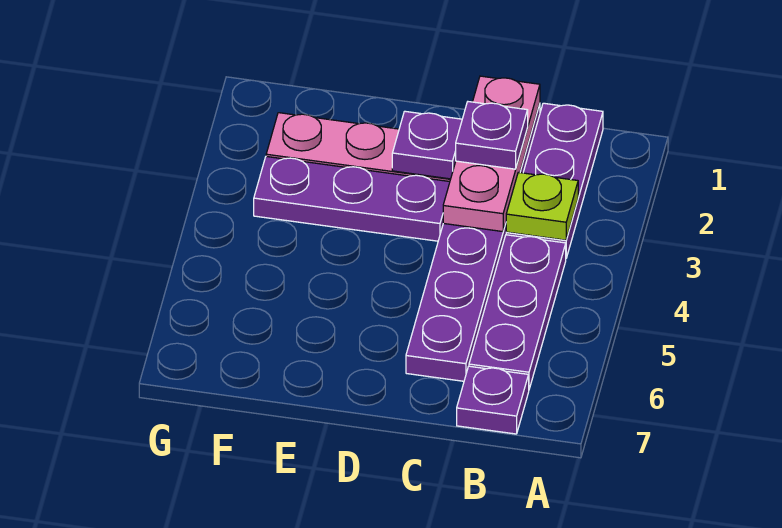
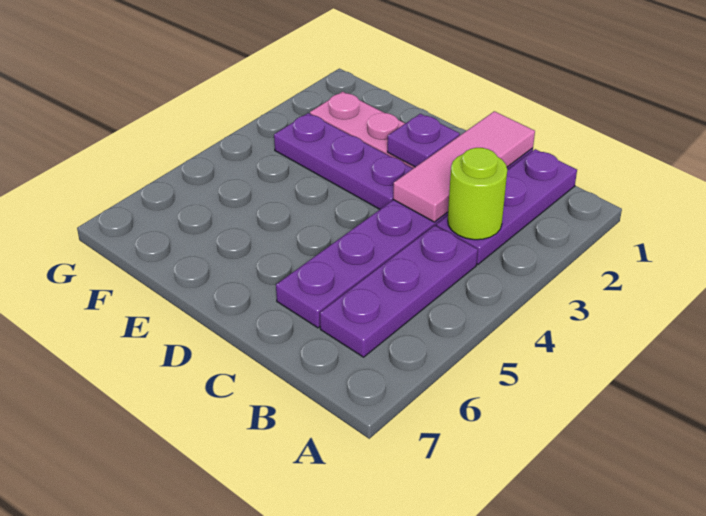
lime 1x1 plate [506,172,578,240] -> lime 1x1 round brick [448,148,507,240]
purple 1x1 plate [457,366,529,434] -> none
pink 1x3 plate [443,76,540,232] -> pink 1x3 tile [393,111,535,222]
purple 1x1 plate [456,102,528,169] -> none

